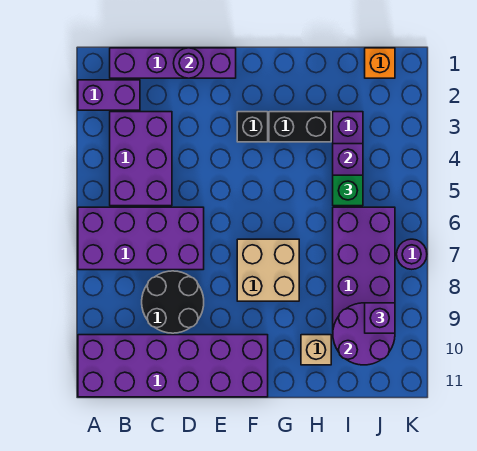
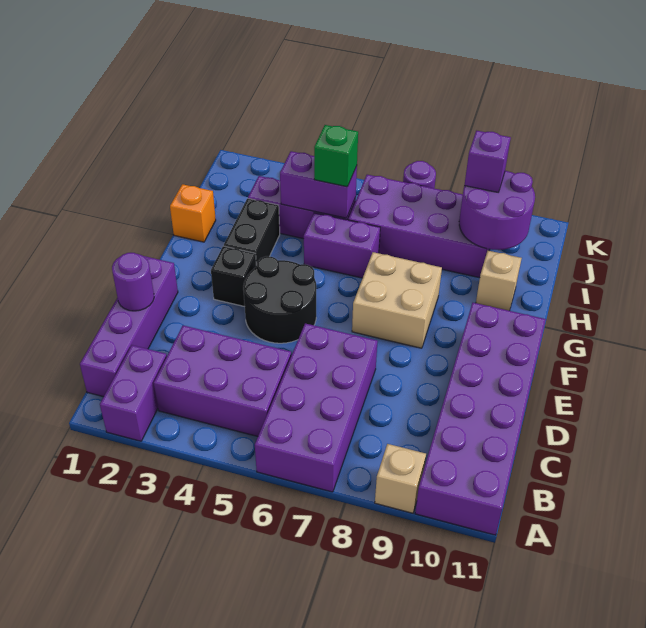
none -> tan 1x1 brick [375,444,426,513]
black 2x2 round brick [142,271,204,333] -> black 2x2 round brick moved to [243,256,316,343]
none -> purple 1x2 brick [304,213,380,278]
orange 1x1 brick [365,48,395,78] -> orange 1x1 brick moved to [170,184,216,242]

